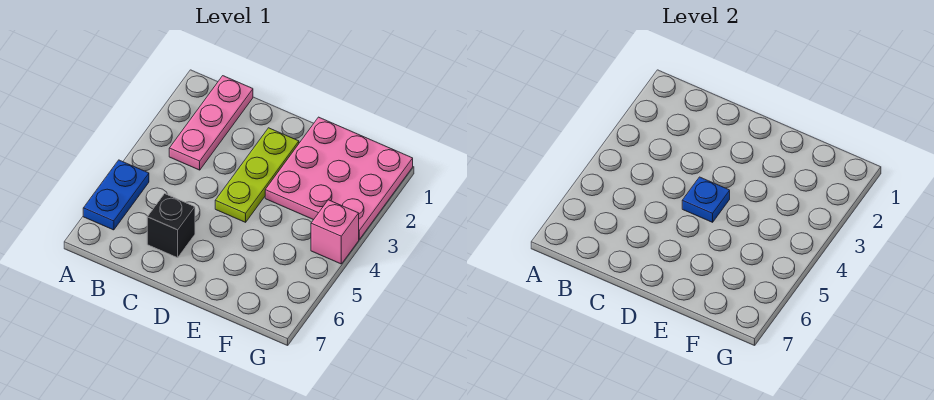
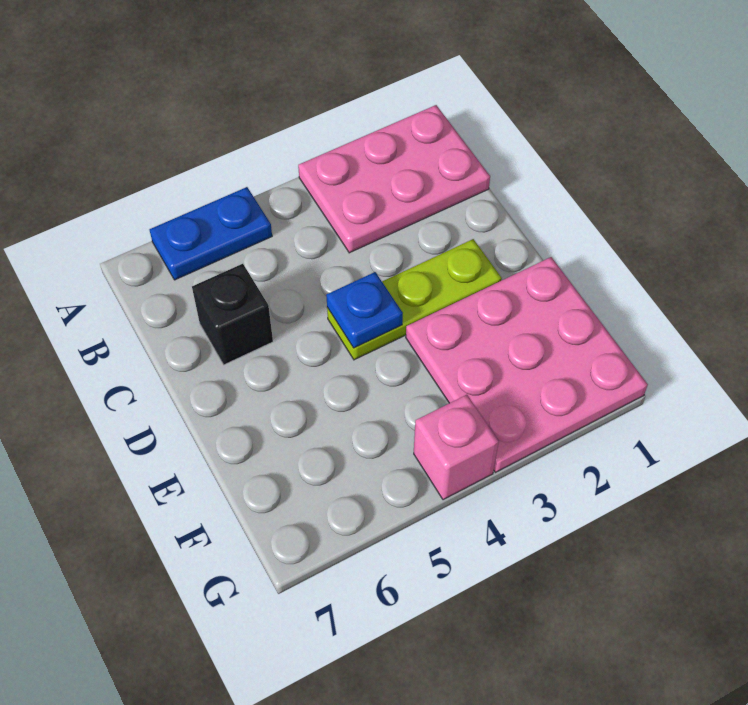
pink 1x3 plate [169,76,253,170] -> pink 2x3 plate [298,105,490,253]

